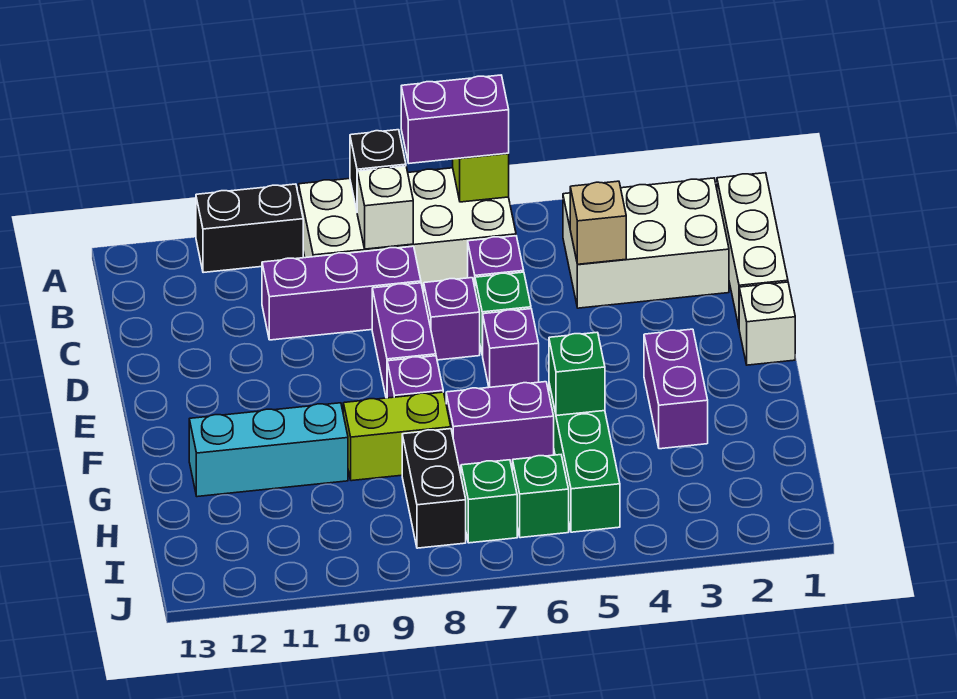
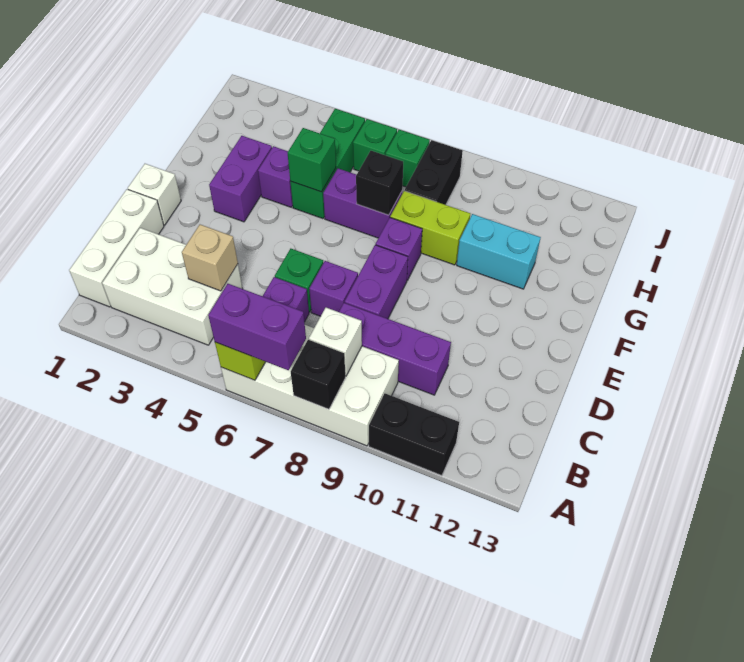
purple 1x1 brick [483,309,539,387] -> purple 1x1 brick moved to [258,146,293,207]
none -> black 1x1 brick [356,151,403,215]
cyan 1x3 brick [189,403,348,497] -> cyan 1x2 brick [457,214,541,289]

